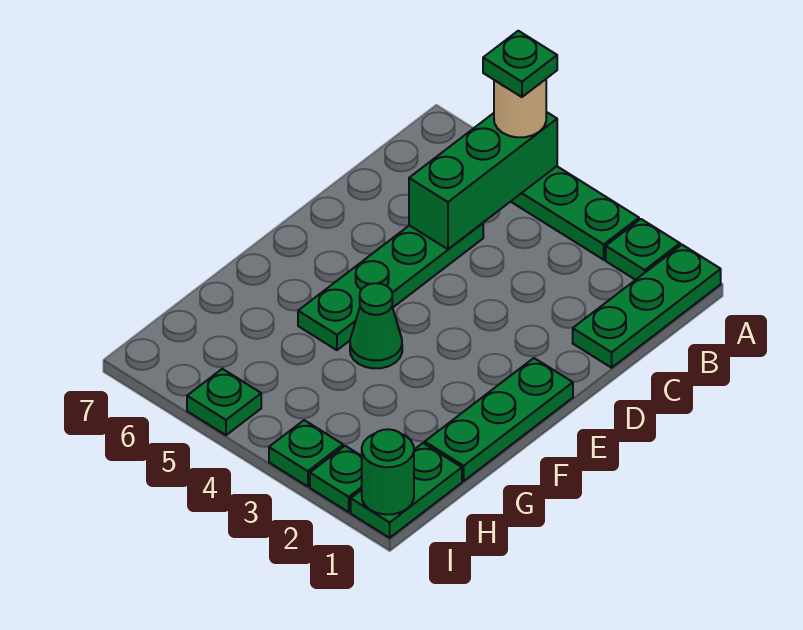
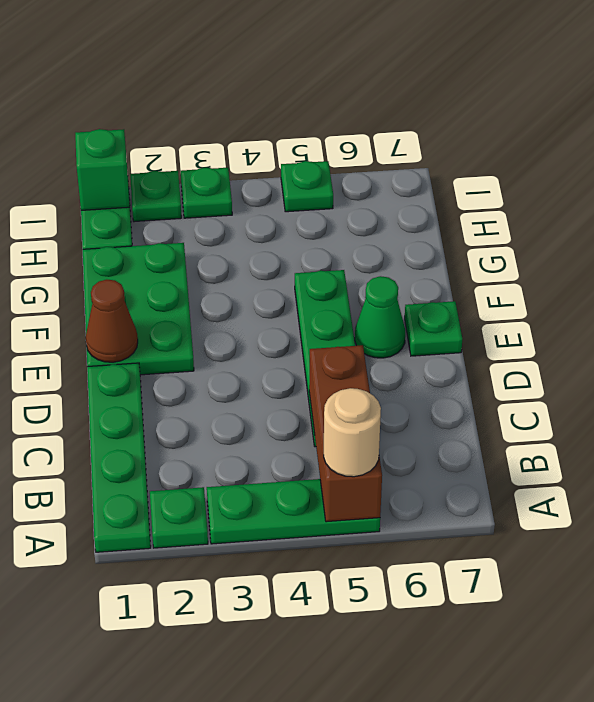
green 1x3 plate [573,245,721,368] -> green 1x4 plate [87,363,151,552]
green 1x3 brick [409,112,557,249] -> brown 1x3 brick [309,345,382,522]
green 1x1 plate [483,31,557,97] -> green 1x1 plate moved to [405,301,462,356]
green 1x3 plate [425,358,573,481] -> green 2x3 plate [83,243,194,375]
none -> brown 1x1 cone [86,280,138,362]
green 1x1 cone [350,283,402,368] -> green 1x1 cone moved to [355,276,405,358]
green 1x1 round brick [362,429,414,515] -> green 1x1 brick [75,129,130,210]

